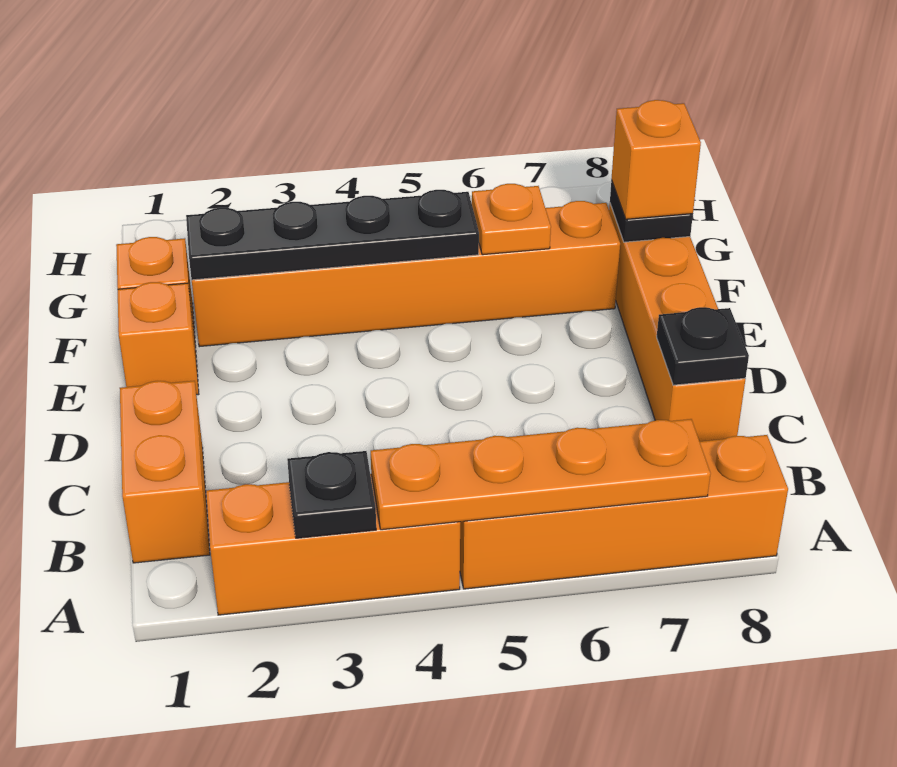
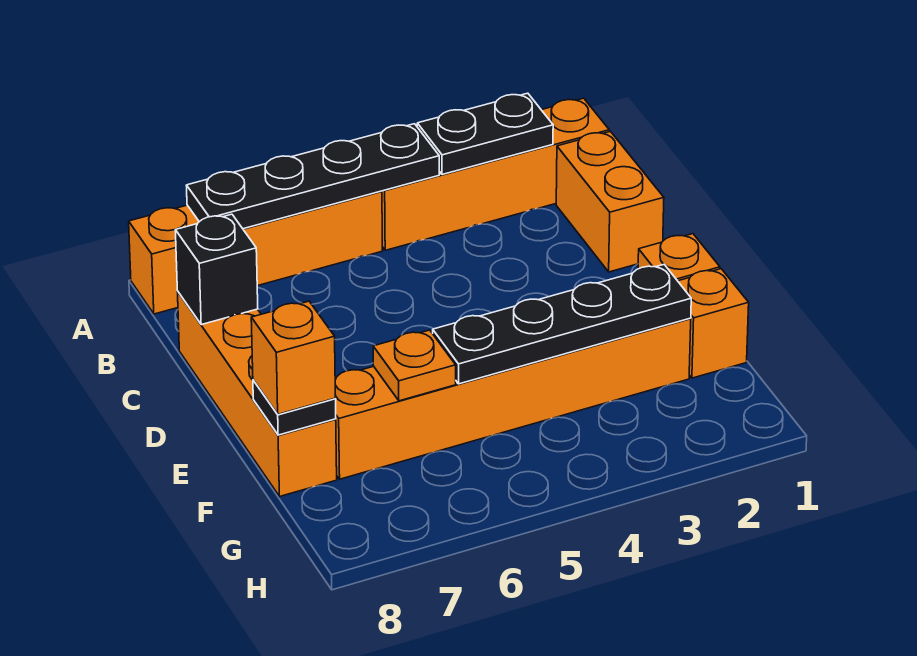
orange 1x3 brick [206,474,460,615] -> orange 1x4 brick [382,98,609,250]
black 1x1 plate [287,451,376,538] -> black 1x2 plate [417,93,553,175]
orange 1x4 plate [371,419,711,530] -> black 1x4 plate [186,124,439,229]
black 1x1 plate [657,307,749,385] -> black 1x1 brick [175,214,258,325]

